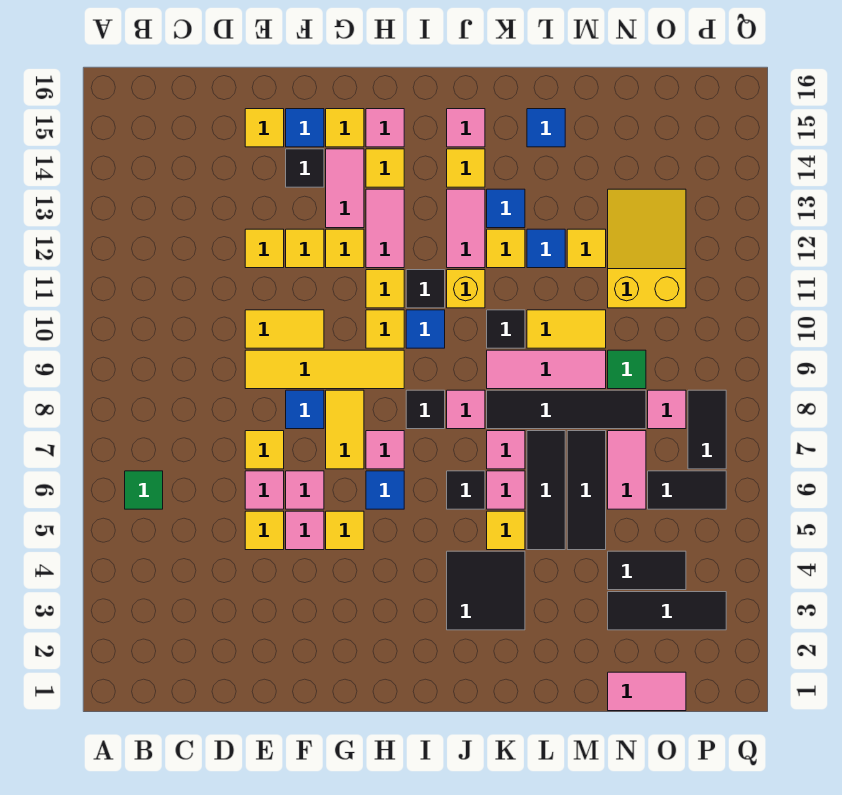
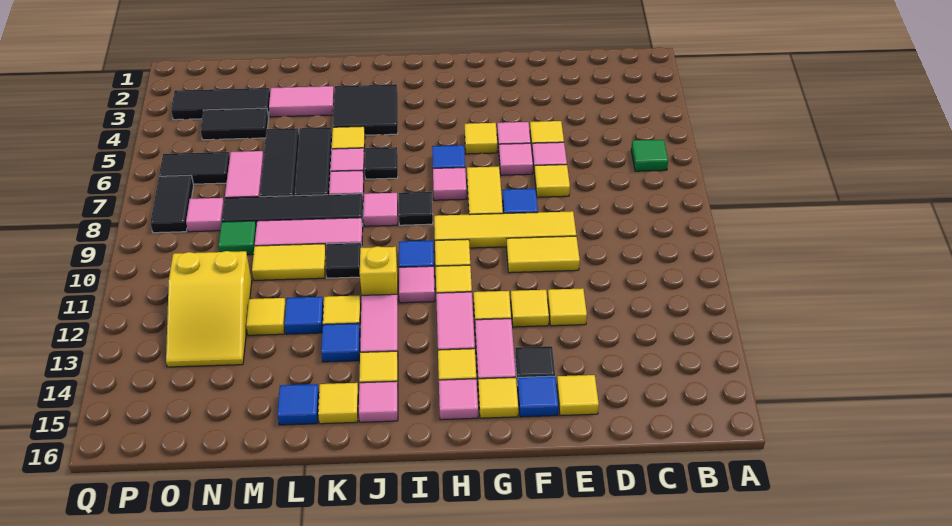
black 1x1 tile [406,270,445,308] -> pink 1x1 tile [399,266,435,303]
none -> yellow 1x1 tile [318,383,358,424]
pink 1x2 tile [608,672,686,711] -> pink 1x2 tile moved to [269,86,334,117]

